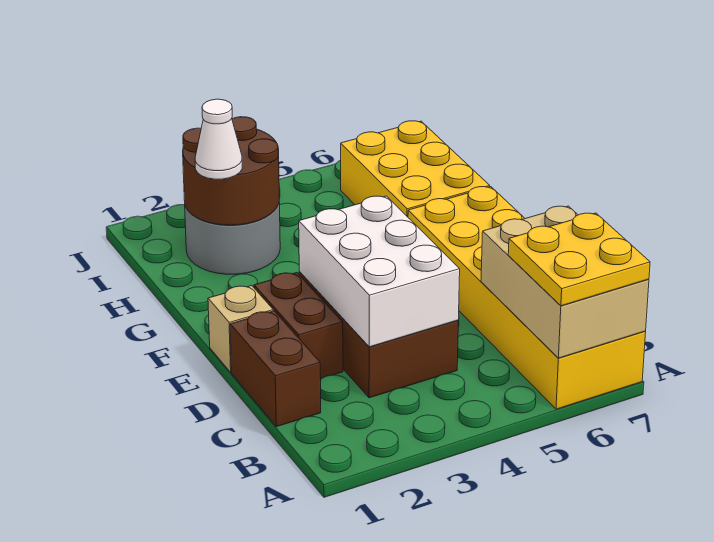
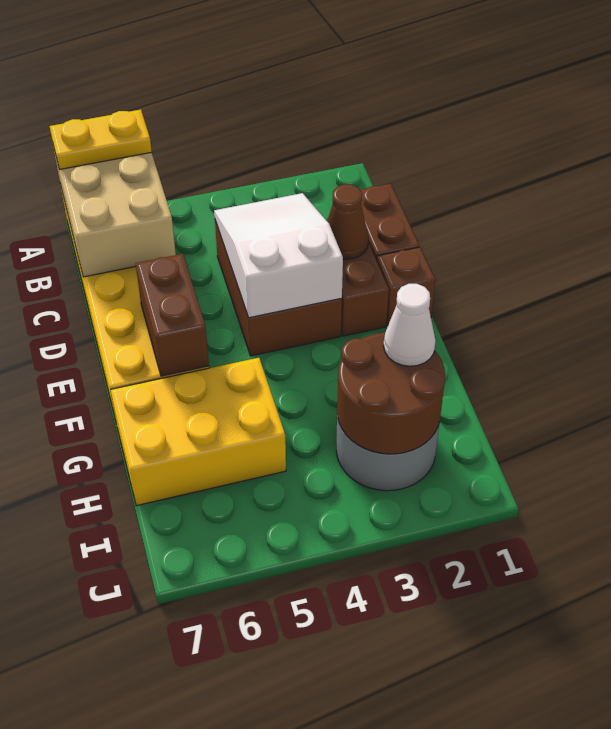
yellow 2x2 plate [508,213,650,306] -> yellow 1x2 plate [50,110,152,170]
white 2x3 brick [299,196,460,347] -> white 2x3 slope [214,193,343,318]
none -> brown 1x1 cone [327,184,369,259]
tan 1x1 brick [208,286,273,372] -> brown 1x1 brick [377,247,435,325]
none -> brown 1x2 brick [136,254,209,376]
yellow 2x3 brick [341,121,490,217] -> yellow 2x3 brick turned to [111,358,286,506]

